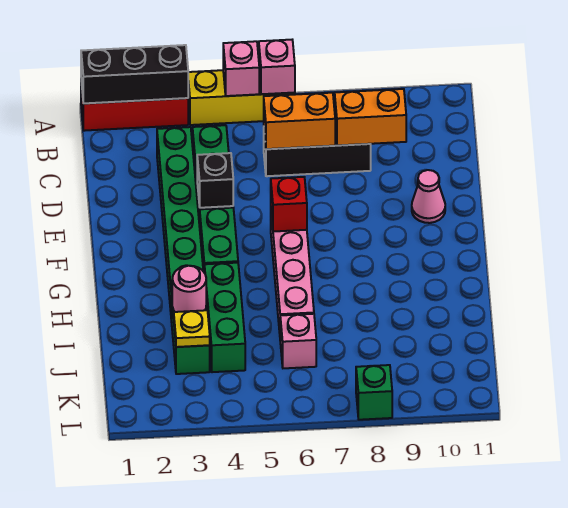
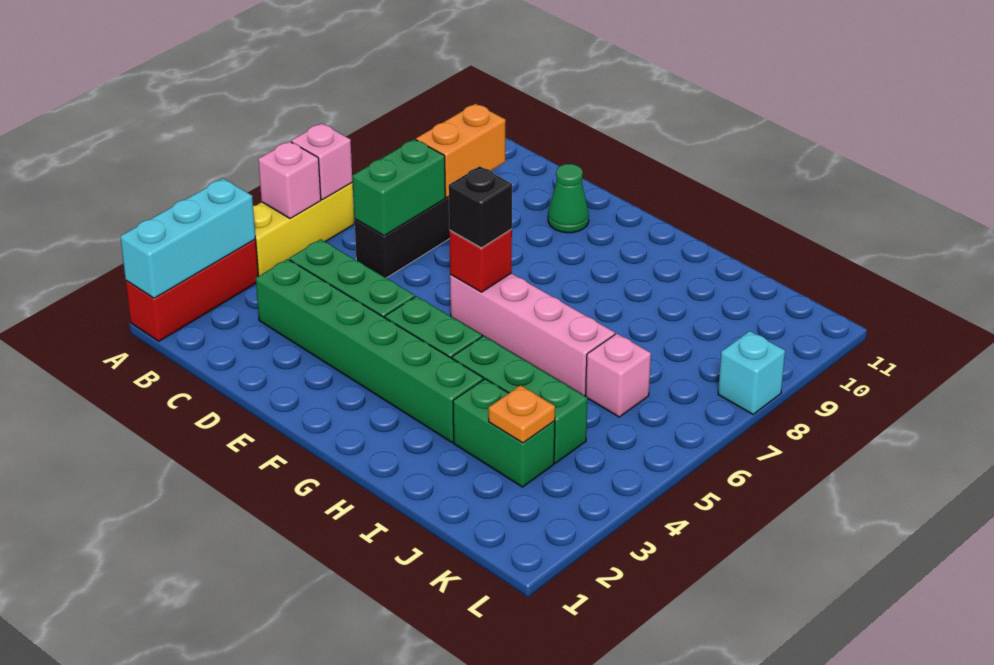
black 1x3 brick [81,45,188,103] -> cyan 1x3 brick [120,178,256,298]
orange 1x2 brick [264,93,335,149] -> green 1x2 brick [353,139,445,236]
black 1x1 brick [197,153,233,208] -> black 1x1 brick moved to [449,166,512,248]
pink 1x1 cone [412,170,445,223] -> green 1x1 cone [548,164,589,233]
pink 1x1 round brick [172,266,206,312] -> none
yellow 1x1 plate [174,310,210,347] -> orange 1x1 plate [488,385,555,443]
green 1x1 brick [356,365,392,420] -> cyan 1x1 brick [718,331,785,414]

